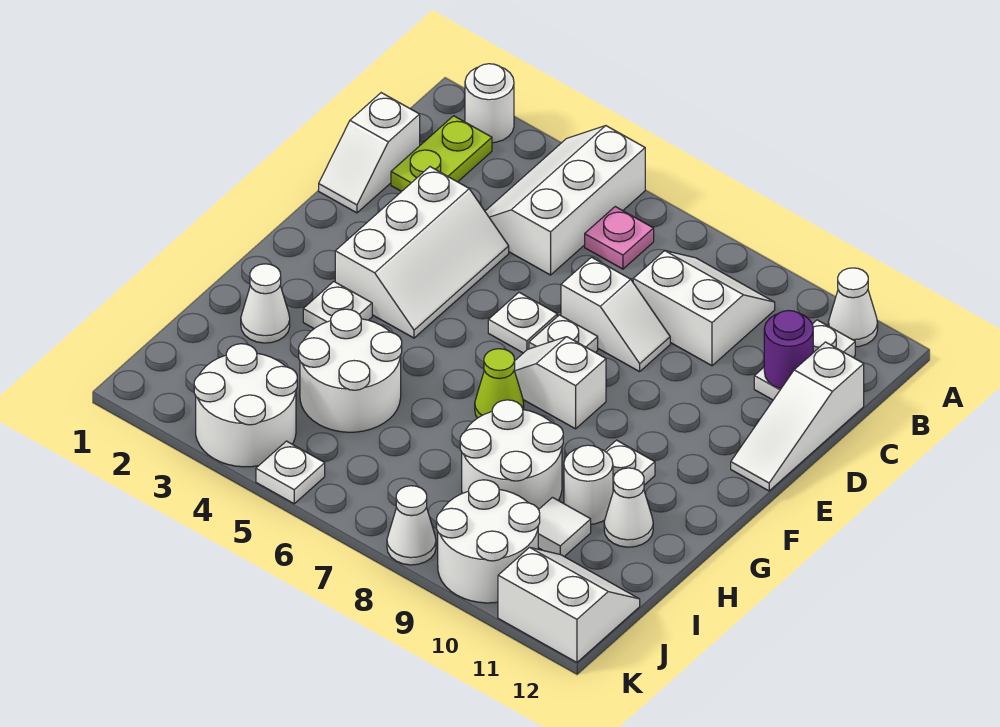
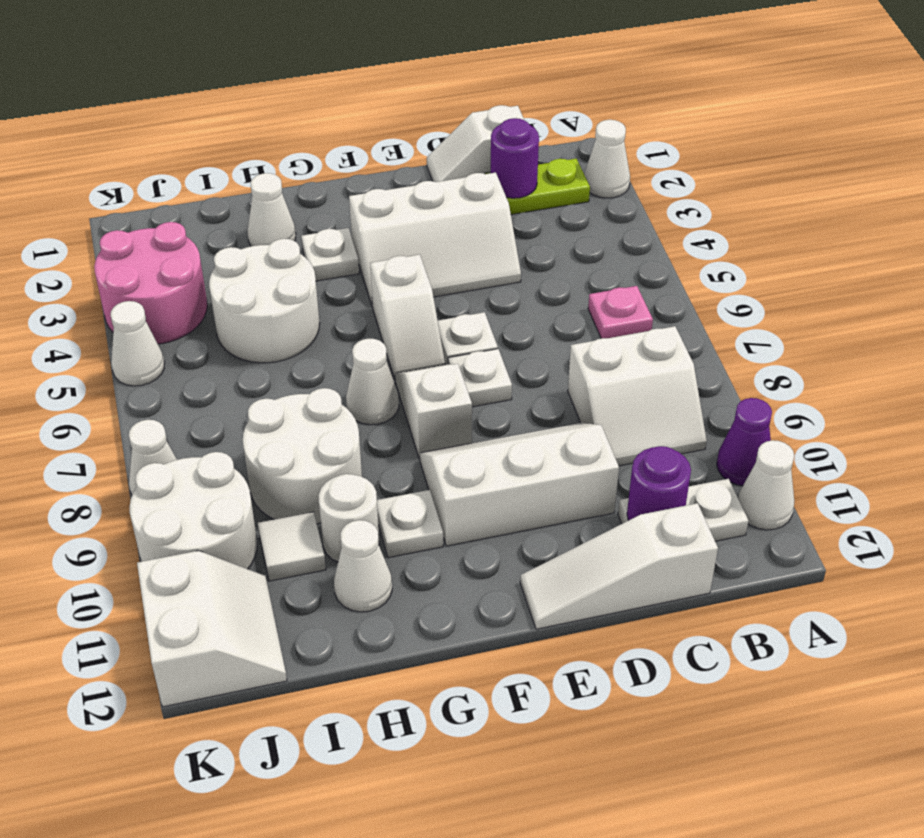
white 1x1 round brick [465,64,514,143] -> white 1x1 cone [584,120,630,198]
white 2x3 slope [485,126,645,275] -> white 2x3 slope moved to [420,423,619,546]
none -> purple 1x1 cone [717,398,772,486]
white 2x2 slope [633,251,775,366] -> white 2x2 slope turned to [568,326,707,466]
none -> purple 1x1 round brick [490,118,539,198]
white 1x2 slope [561,257,670,372] -> white 1x2 slope moved to [370,255,445,379]
lime 1x1 cone [475,349,524,418] -> white 1x1 cone [346,339,399,425]
white 2x2 round brick [194,344,297,467] -> pink 2x2 round brick [94,222,207,344]
white 1x1 plate [256,441,325,504] -> white 1x1 cone [111,301,164,386]

